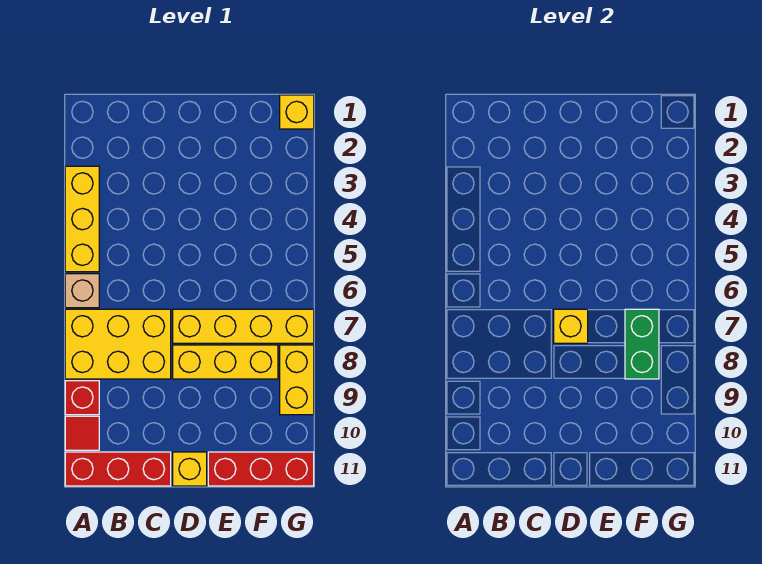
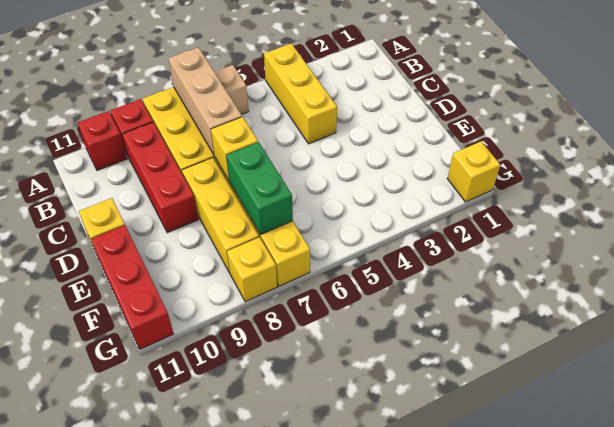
yellow 1x3 brick [65,166,99,272] -> yellow 1x3 brick turned to [264,43,337,144]
none -> tan 1x3 brick [168,47,242,155]
red 1x1 tile [65,416,99,450] -> red 1x1 brick [78,111,127,170]
red 1x3 brick [65,452,171,486] -> red 1x3 brick moved to [123,122,198,233]
green 1x2 brick [625,309,659,379] -> green 1x2 brick turned to [226,142,293,234]
yellow 1x2 brick [280,345,314,415] -> yellow 1x1 brick [227,237,277,302]

